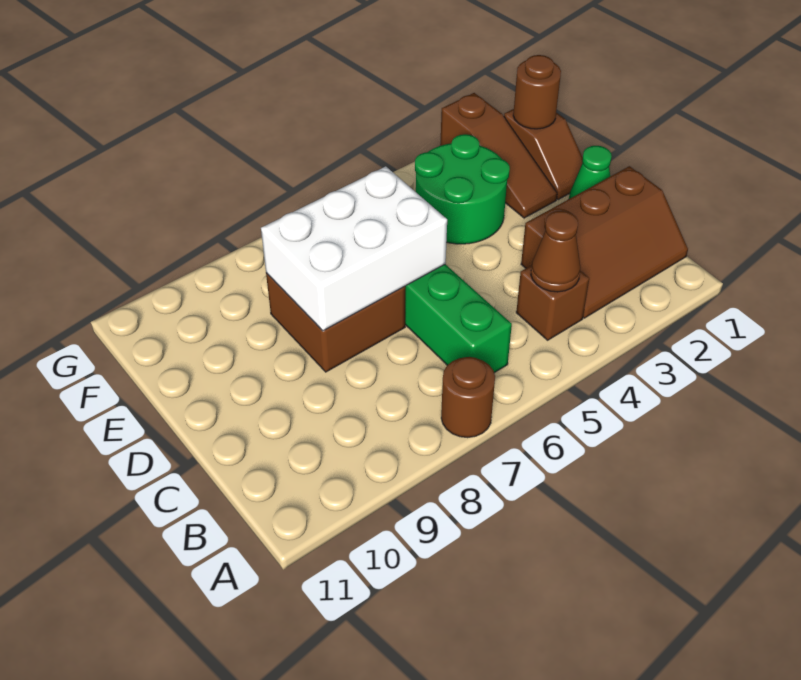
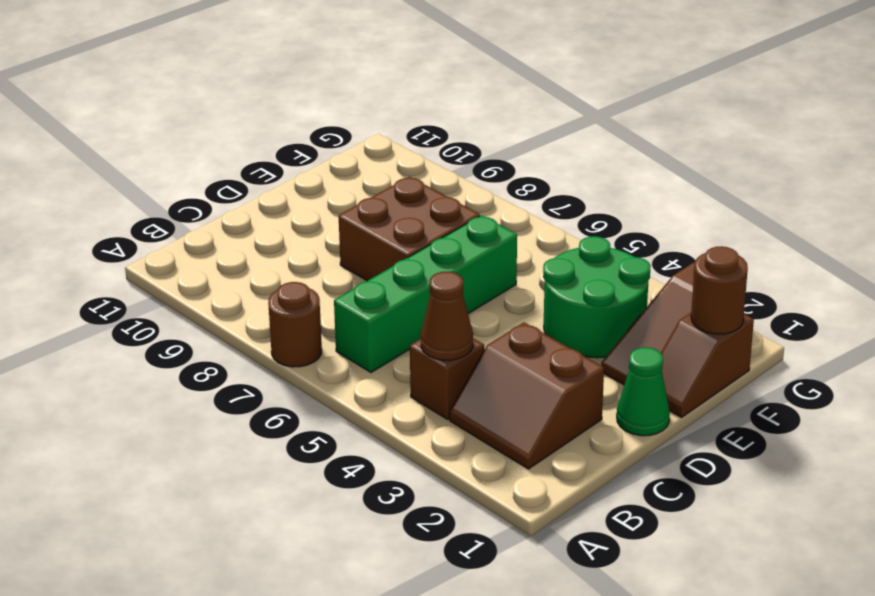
brown 2x3 slope [521,166,688,318] -> brown 2x2 slope [449,322,604,469]
white 2x3 brick [261,166,447,331] -> none

